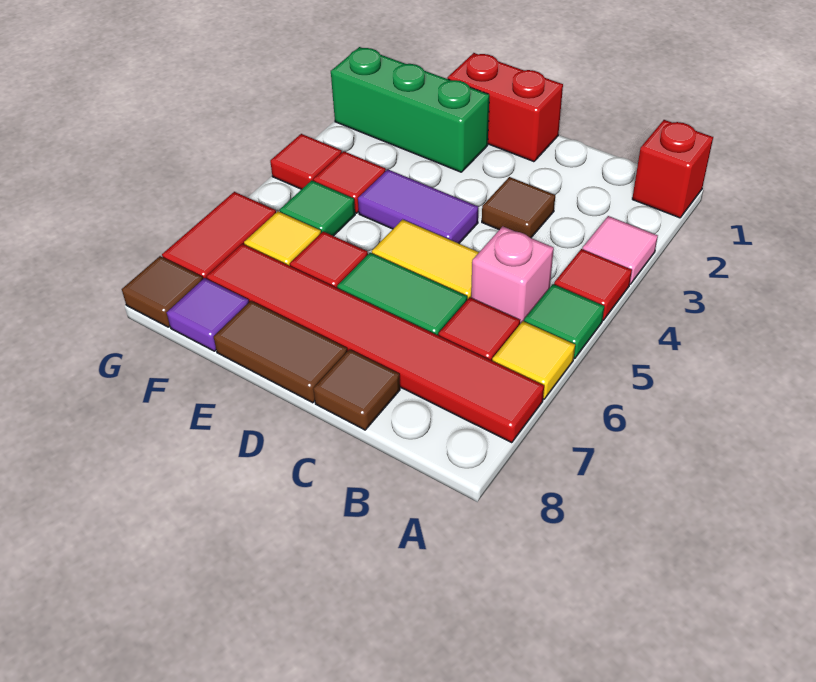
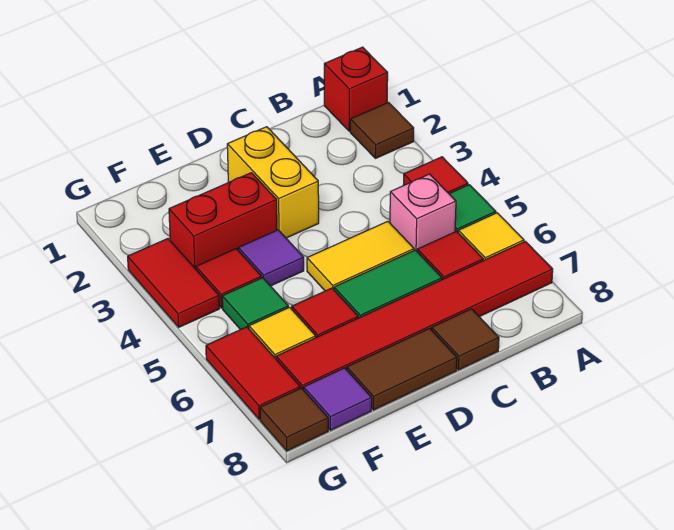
pink 1x1 tile [582,216,658,284] -> none
brown 1x1 tile [482,177,555,238] -> brown 1x1 tile moved to [350,103,414,158]
red 1x2 brick [447,53,563,162] -> red 1x2 brick moved to [169,173,277,269]
none -> yellow 1x2 brick [227,127,319,238]
purple 1x2 tile [358,169,478,243] -> purple 1x1 tile [238,230,304,286]
green 1x3 brick [331,47,489,172] -> none
red 1x1 tile [270,134,342,189] -> red 1x2 tile [128,239,219,327]

